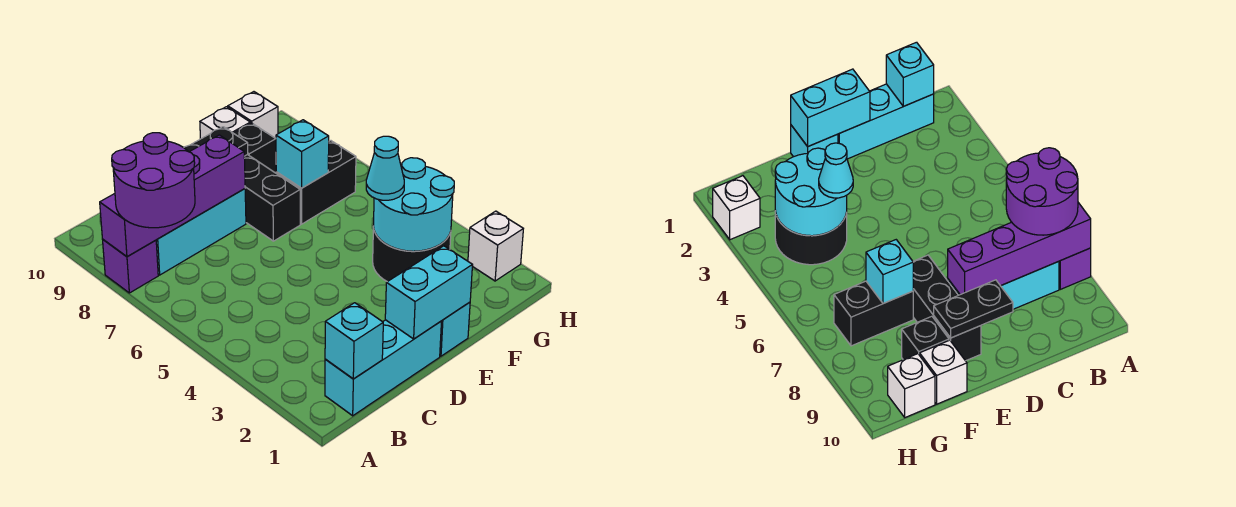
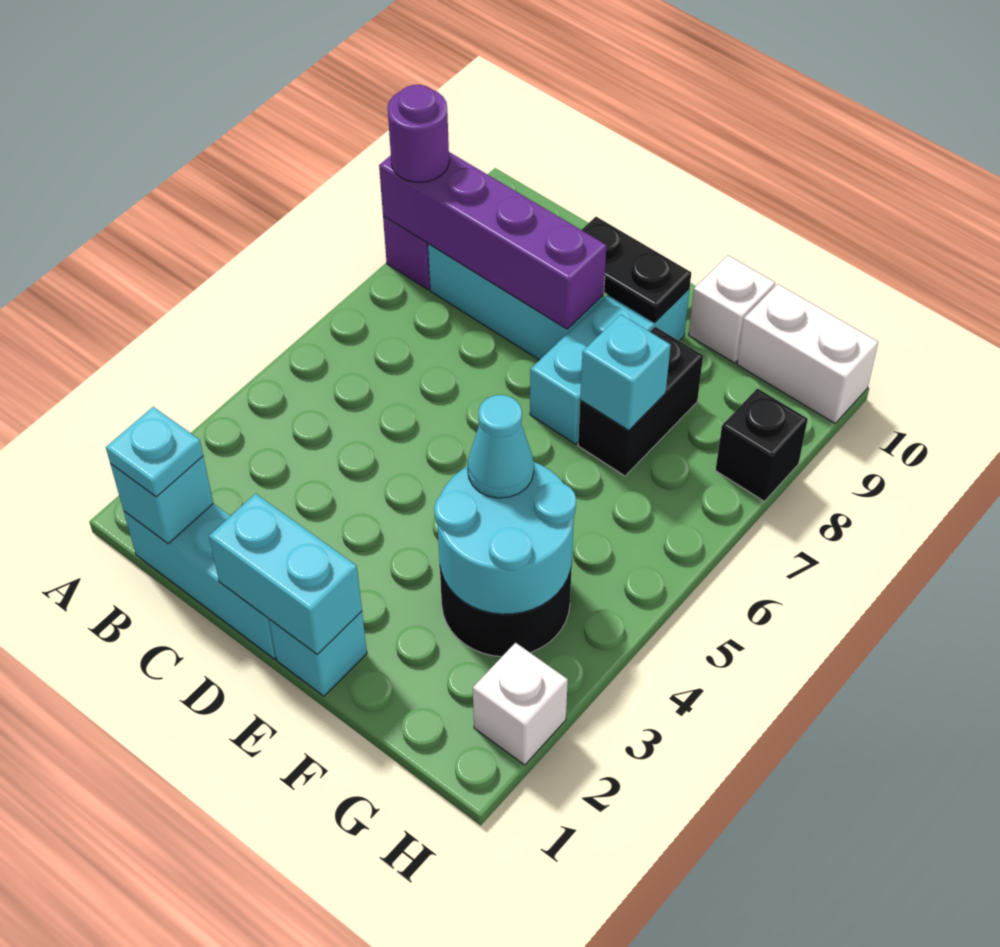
purple 2x2 round brick [112,133,195,228] -> purple 1x1 round brick [387,85,449,182]
none -> cyan 1x1 plate [106,407,203,497]
black 1x3 brick [244,155,300,241] -> cyan 1x3 brick [530,289,690,444]
black 1x2 brick [276,141,356,224] -> black 1x2 brick turned to [578,327,703,476]
black 1x1 brick [234,123,276,173] -> black 1x1 brick moved to [715,388,808,501]
white 1x1 brick [228,92,278,138] -> white 1x2 brick [737,284,878,423]

